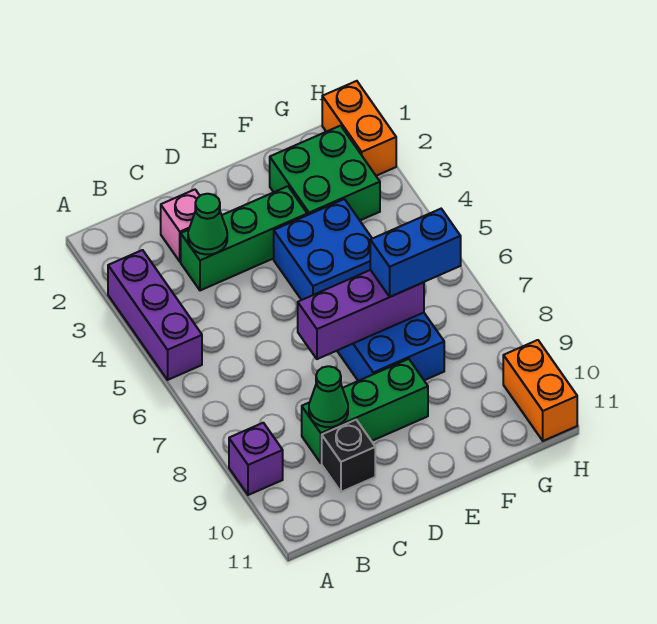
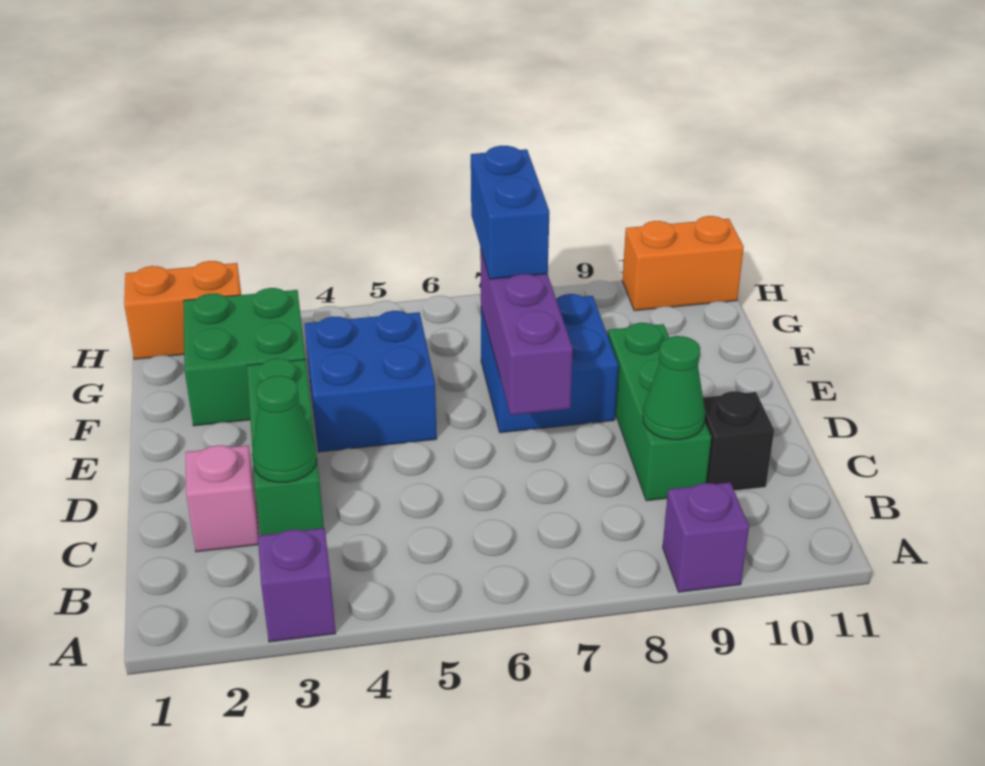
purple 1x3 brick [108,250,202,380] -> purple 1x1 brick [258,528,336,642]

